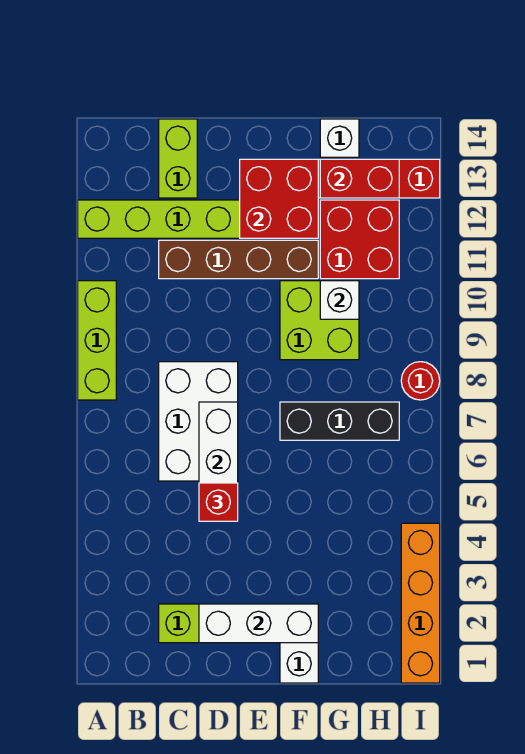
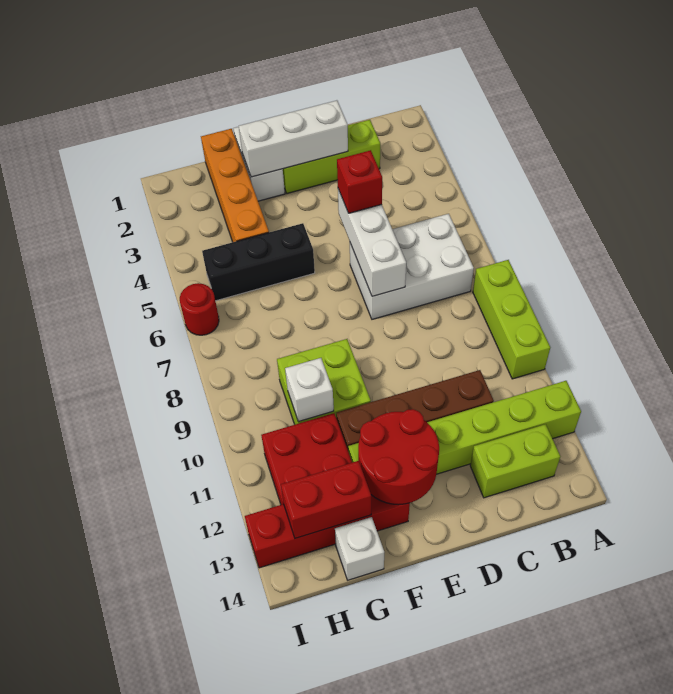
white 2x3 brick [159,362,238,481] -> white 2x3 brick turned to [350,214,474,319]
lime 1x2 brick [159,119,197,198] -> lime 1x2 brick turned to [470,424,560,498]
red 2x2 brick [240,159,318,238] -> red 2x2 round brick [358,409,439,505]
black 1x3 brick [280,402,399,440] -> black 1x3 brick moved to [202,223,315,301]
orange 1x4 brick [401,523,440,683] -> orange 1x4 brick moved to [201,129,269,242]
red 1x1 round brick [401,362,440,400] -> red 1x1 round brick moved to [180,283,219,335]

